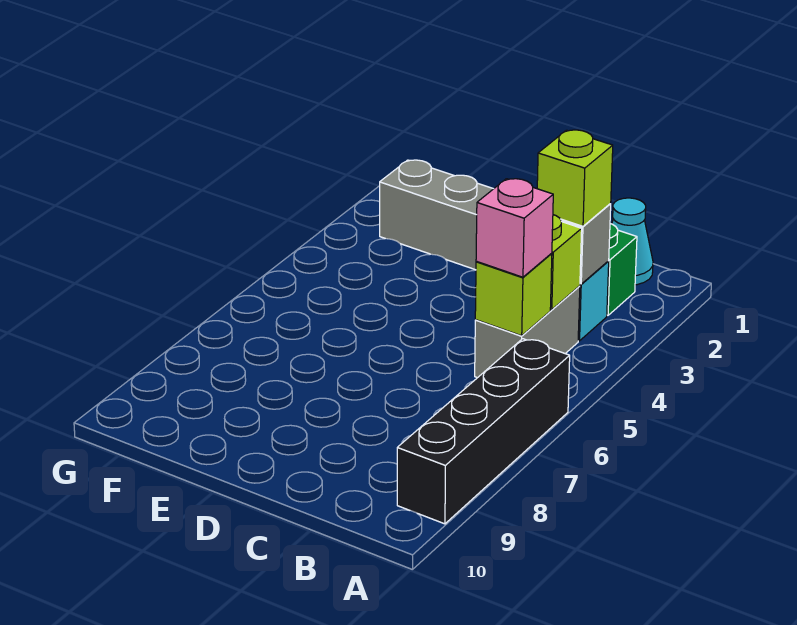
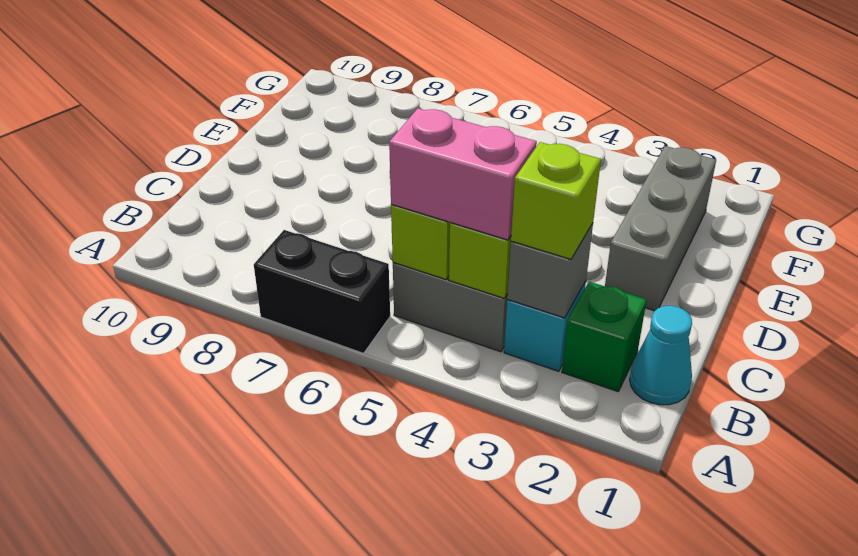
black 1x4 brick [397,339,570,524] -> black 1x2 brick [254,230,390,353]
pink 1x1 brick [476,179,553,277] -> pink 1x2 brick [389,108,537,240]

